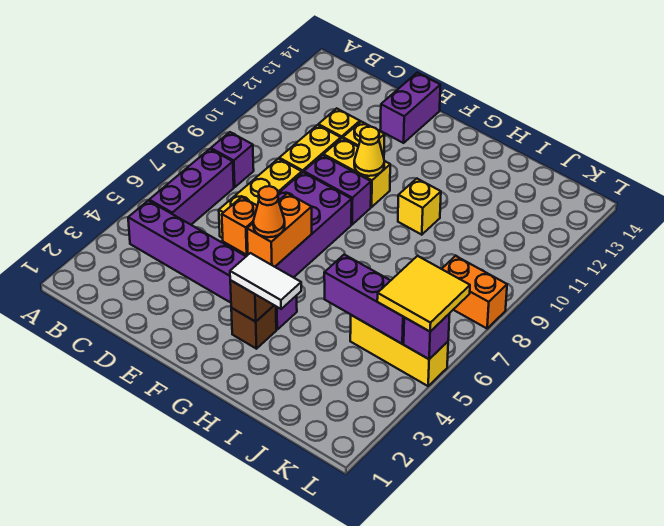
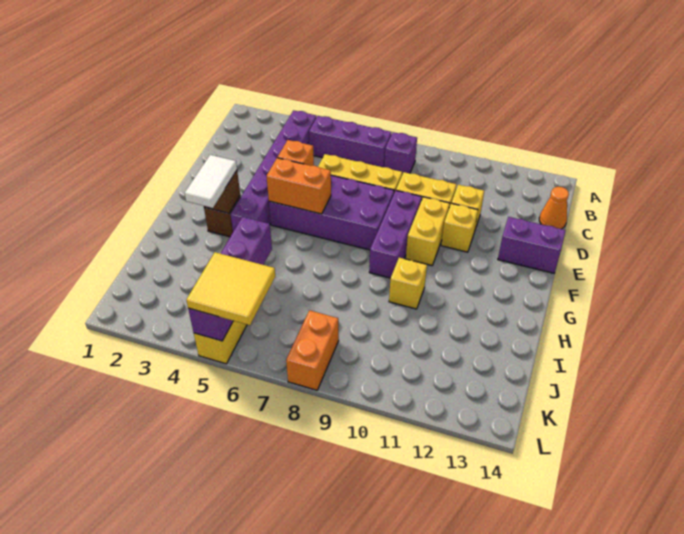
purple 1x2 brick [304,155,371,224] -> purple 1x3 brick [369,191,422,278]
orange 1x1 cone [253,186,285,237] -> orange 1x1 cone moved to [539,187,569,229]
yellow 1x1 cone [354,127,384,176] -> none

